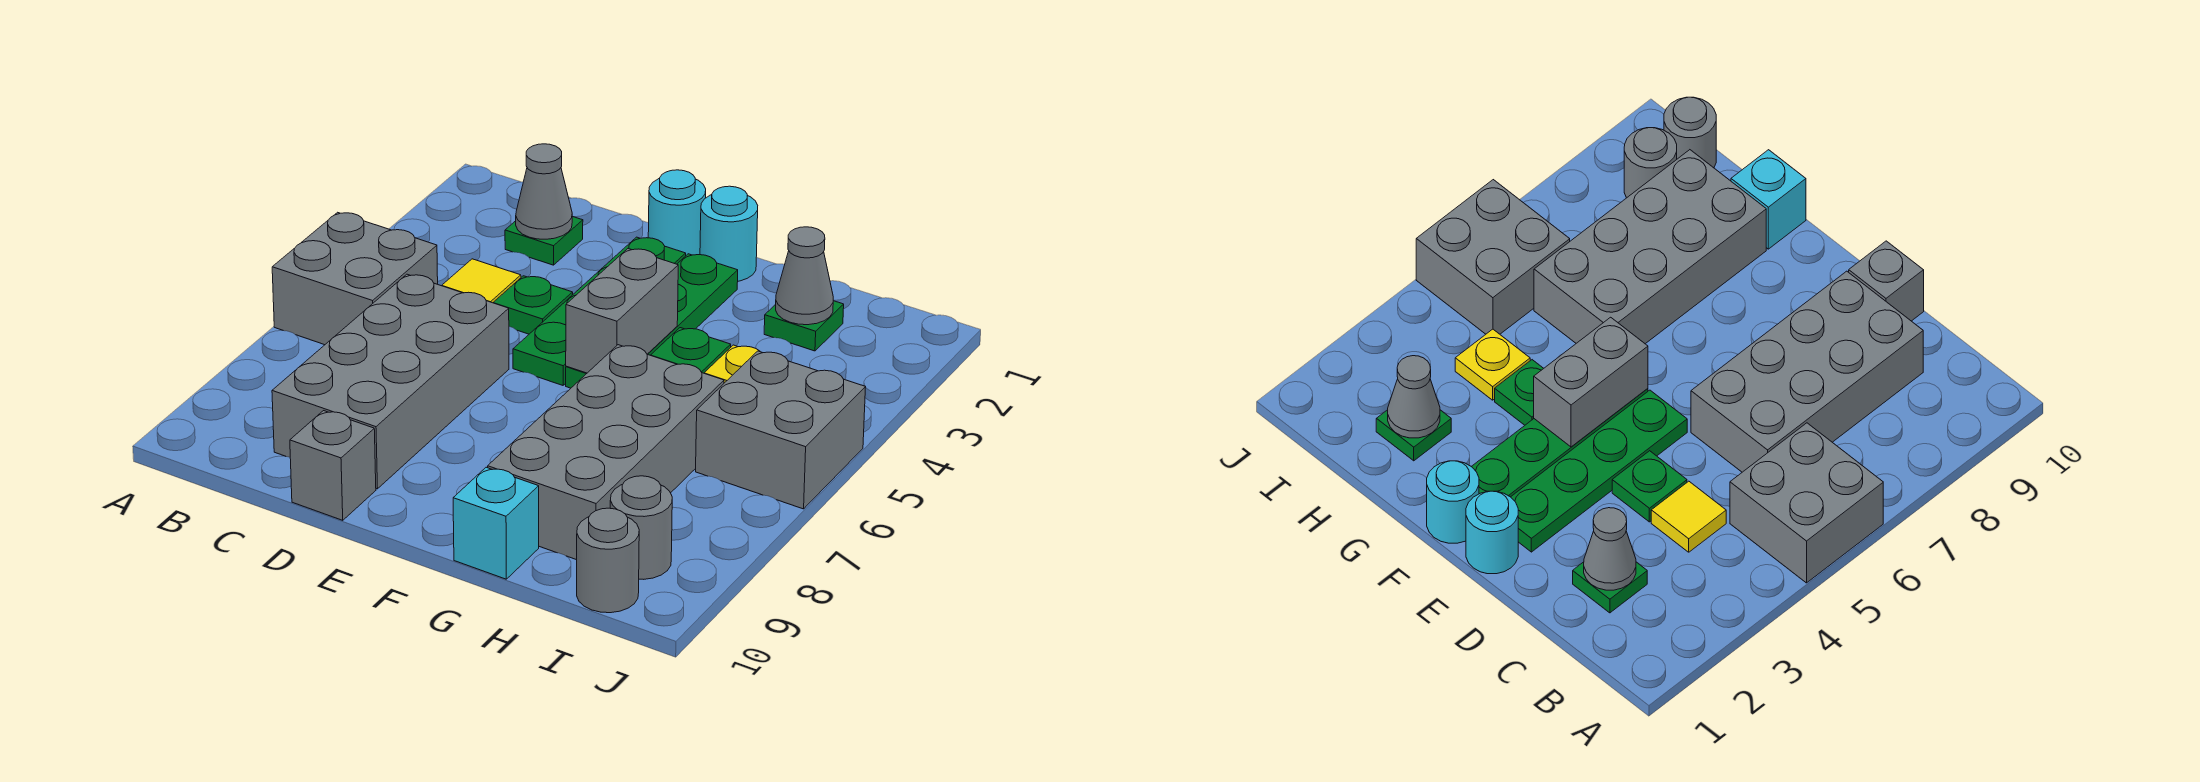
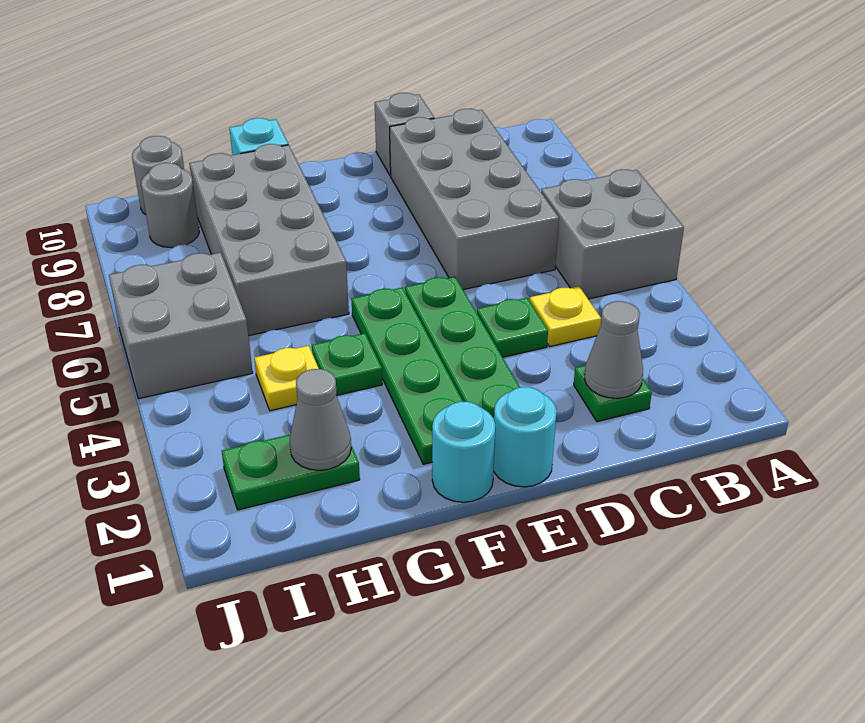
yellow 1x1 tile [442,259,521,303] -> yellow 1x1 plate [530,286,601,346]
grey 1x2 brick [566,249,678,373] -> none
green 1x1 plate [764,301,844,351] -> green 1x2 plate [222,435,360,510]

